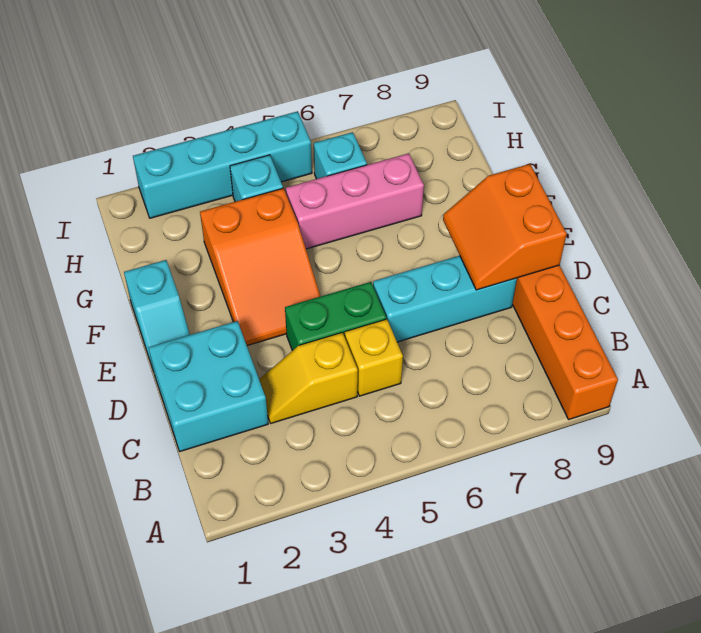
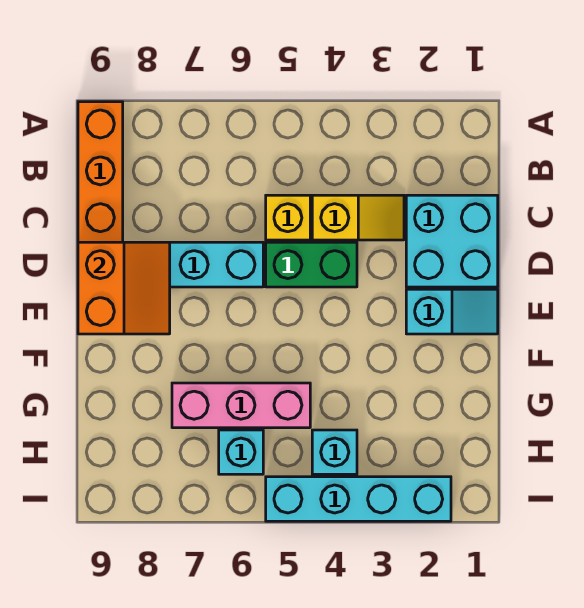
cyan 1x2 slope [124,260,190,369] -> cyan 1x2 slope turned to [406,289,498,334]
orange 2x3 slope [200,188,320,346] -> none

